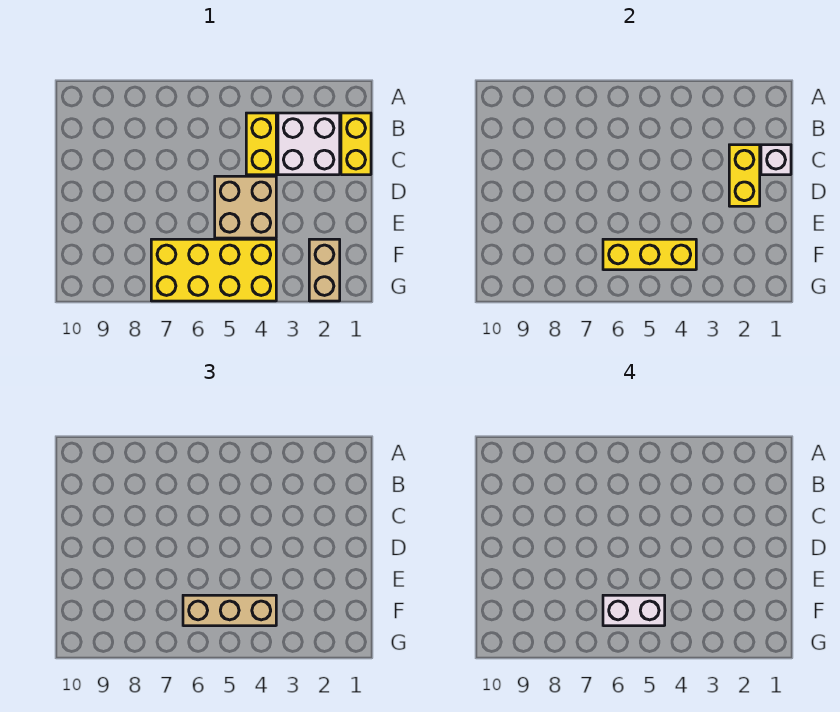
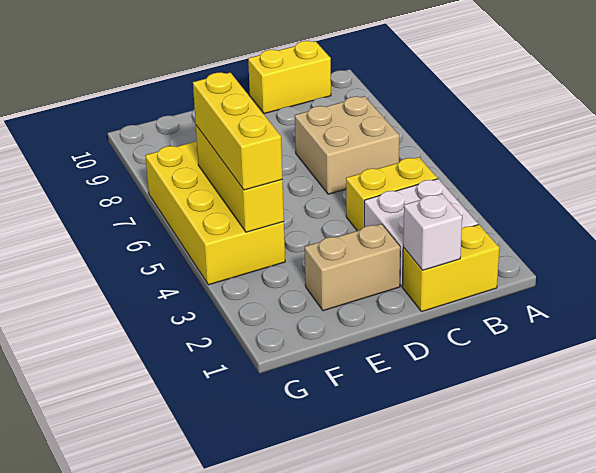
yellow 1x2 brick [729,145,760,206] -> yellow 1x2 brick moved to [248,41,331,114]
tan 2x2 brick [215,176,276,238] -> tan 2x2 brick moved to [295,96,399,194]
tan 1x2 brick [309,239,340,301] -> tan 1x2 brick moved to [305,224,400,311]
tan 1x3 brick [183,595,276,626] -> yellow 1x3 brick [193,72,282,190]
white 1x2 brick [603,595,665,626] -> none

